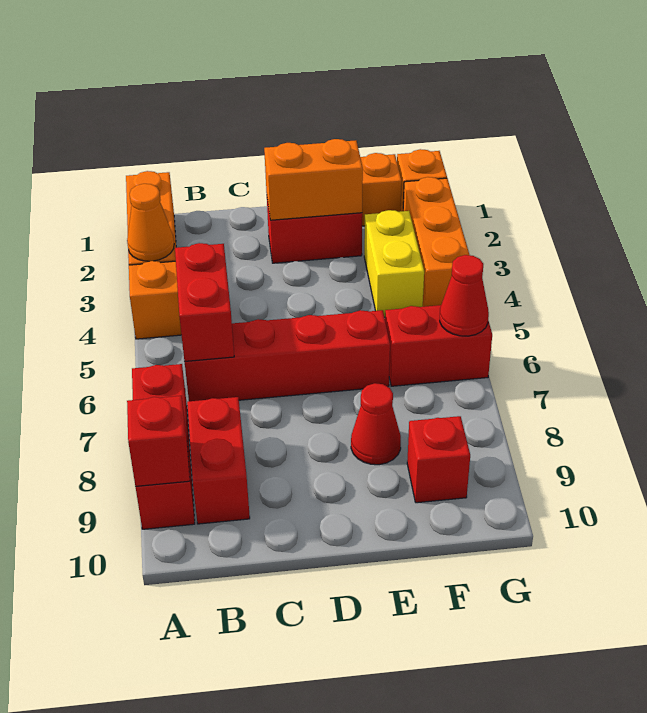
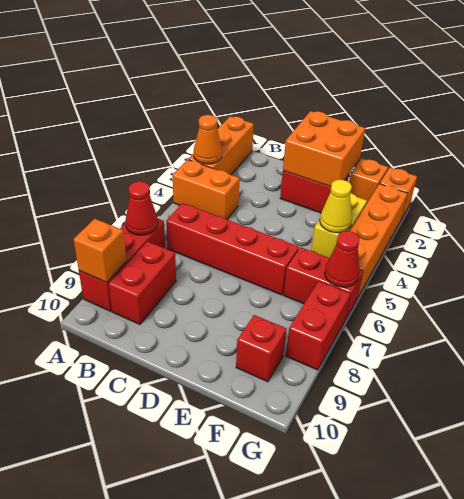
red 1x1 brick [127,396,190,486] -> orange 1x1 brick [73,219,126,282]
red 1x2 brick [175,243,234,361] -> red 1x2 brick moved to [286,281,350,370]
orange 1x2 brick [264,139,363,220] -> orange 2x2 brick [283,111,365,187]
red 1x1 cone [351,383,401,465] -> red 1x1 cone moved to [125,181,158,235]
none -> yellow 1x1 cone [320,180,352,233]
orange 1x3 brick [403,177,469,307] -> orange 1x4 brick [350,184,408,297]

